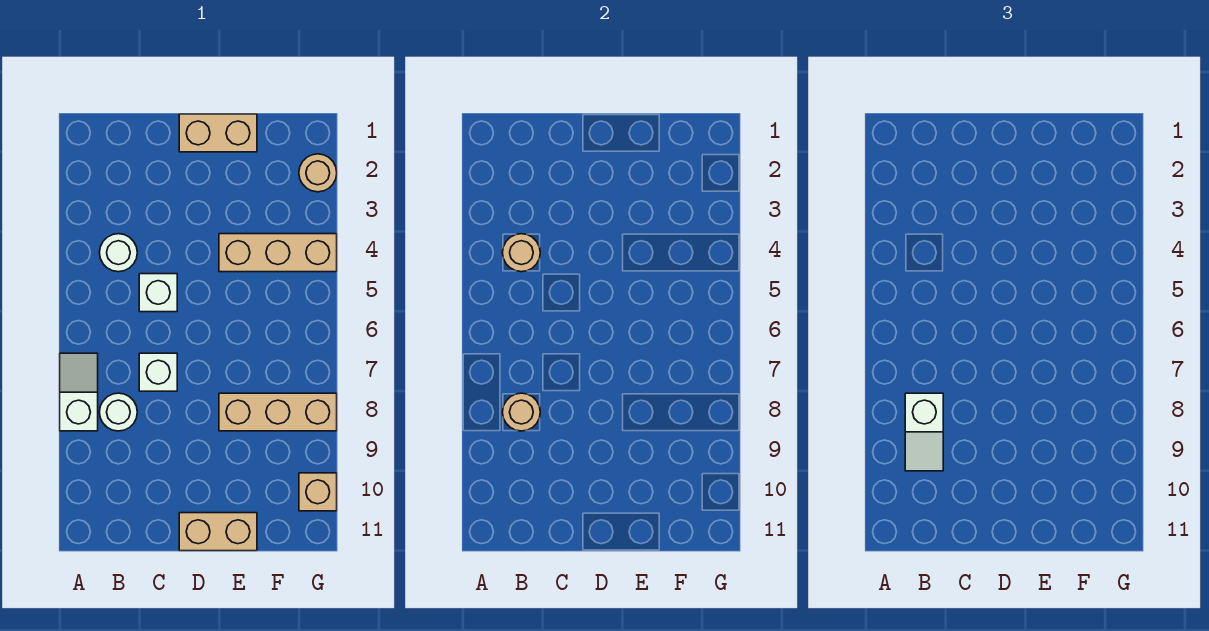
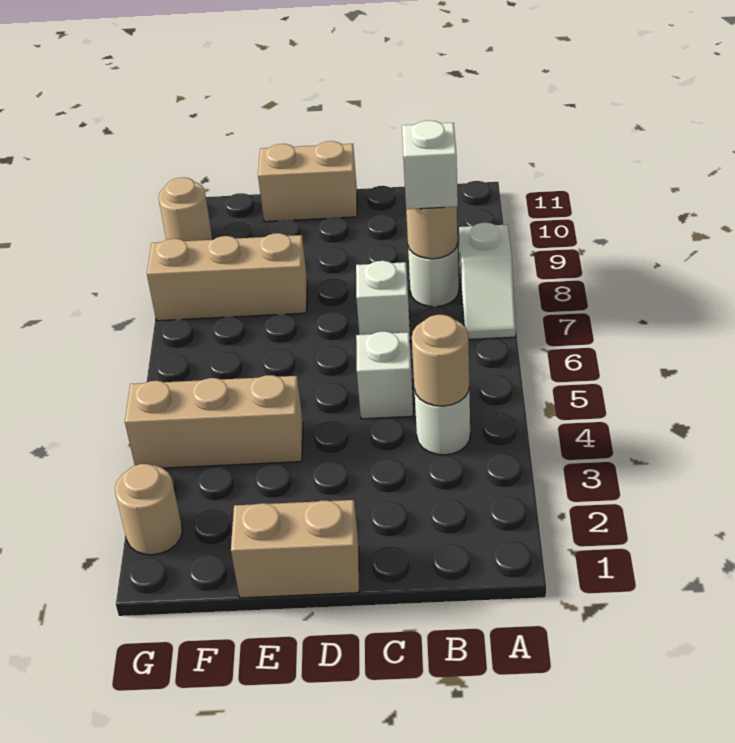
tan 1x1 brick [299,473,337,511] -> tan 1x1 round brick [158,177,213,241]

